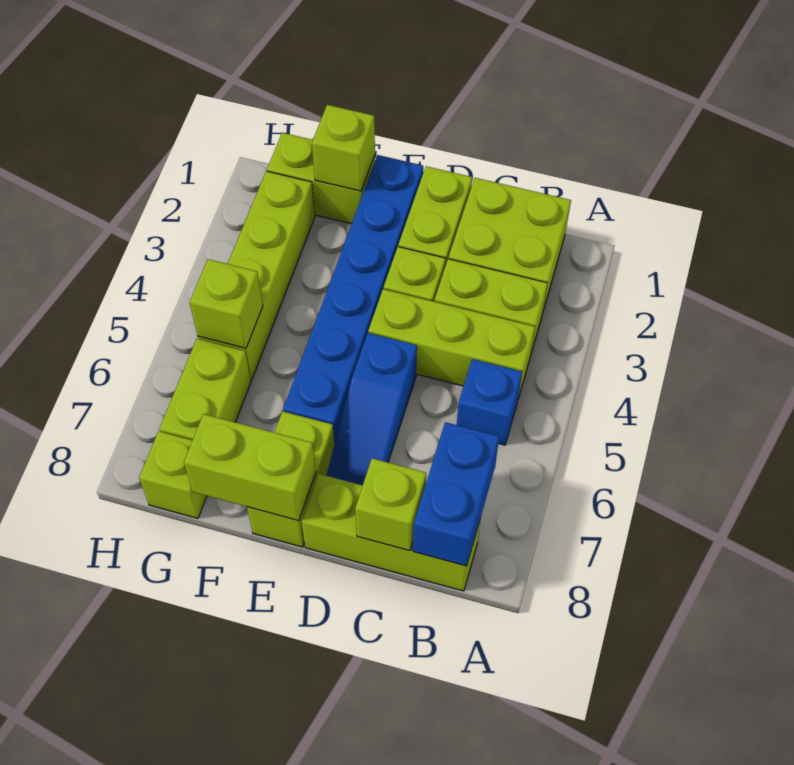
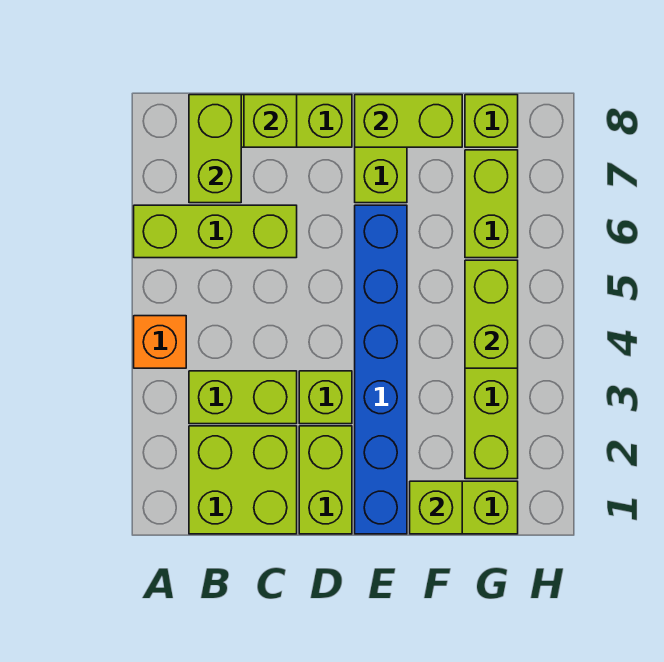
none -> orange 1x1 brick [134,316,186,368]
lime 1x3 brick [368,289,535,398] -> lime 1x3 brick moved to [134,205,297,258]
blue 1x1 brick [457,359,522,445] -> none
blue 1x2 brick [413,422,499,566] -> lime 1x2 brick [189,95,241,203]
blue 1x3 slope [326,333,417,485] -> none
lime 1x1 brick [190,259,263,348] -> lime 1x2 brick [465,260,518,368]

